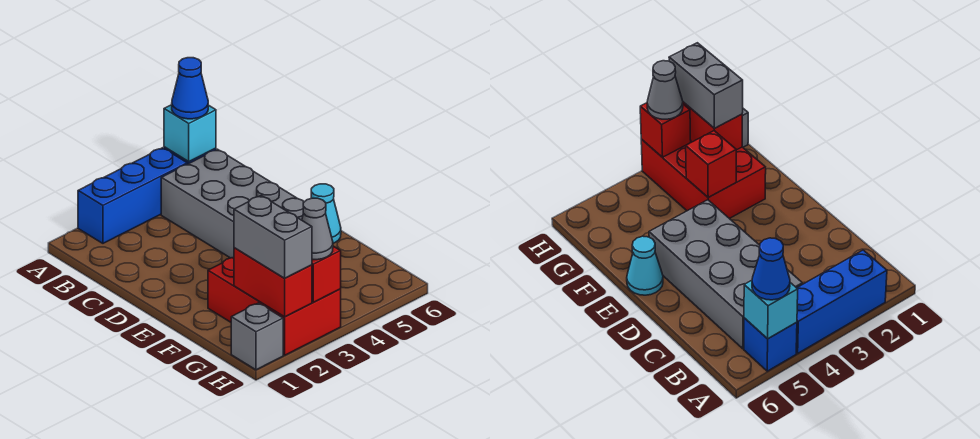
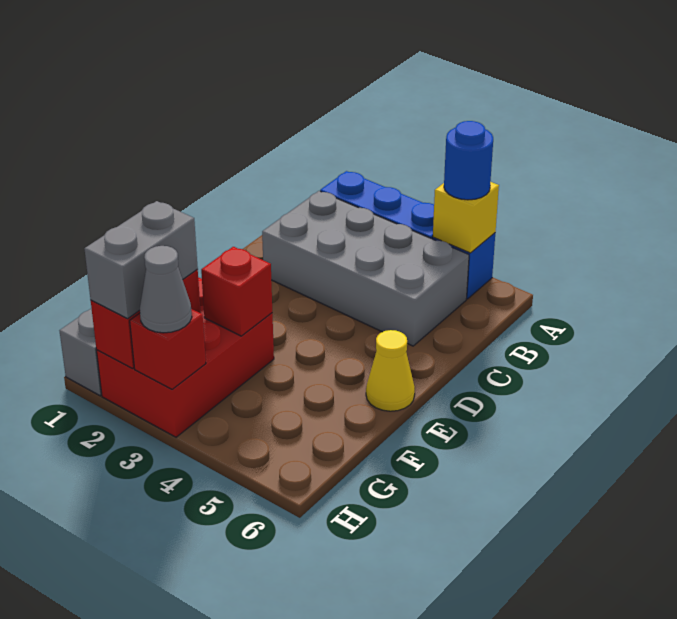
cyan 1x1 brick [164,105,216,162] -> yellow 1x1 brick [433,182,499,253]
blue 1x1 cone [172,58,208,119] -> blue 1x1 round brick [444,121,493,200]
grey 2x4 brick [161,149,304,258] -> grey 2x4 brick turned to [262,191,469,346]
cyan 1x1 cone [311,184,341,243] -> yellow 1x1 cone [366,330,415,411]

